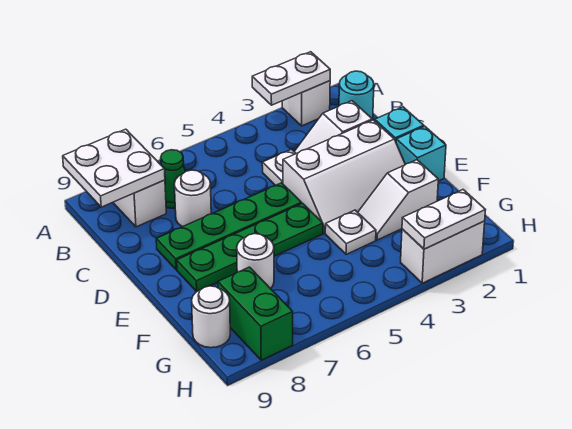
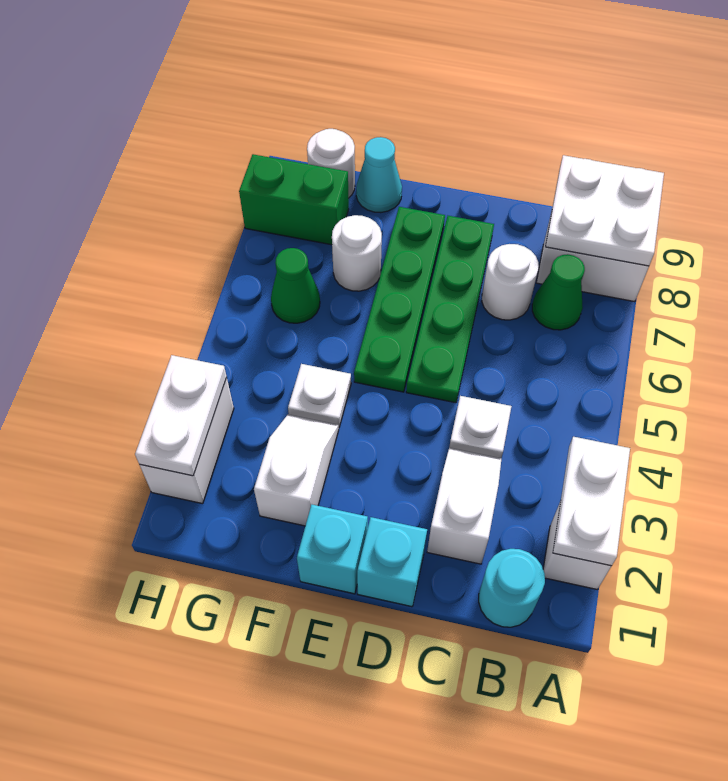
white 2x3 slope [283,120,405,233] -> none
none -> cyan 1x1 cone [356,137,402,213]
none -> green 1x1 cone [271,248,320,323]

